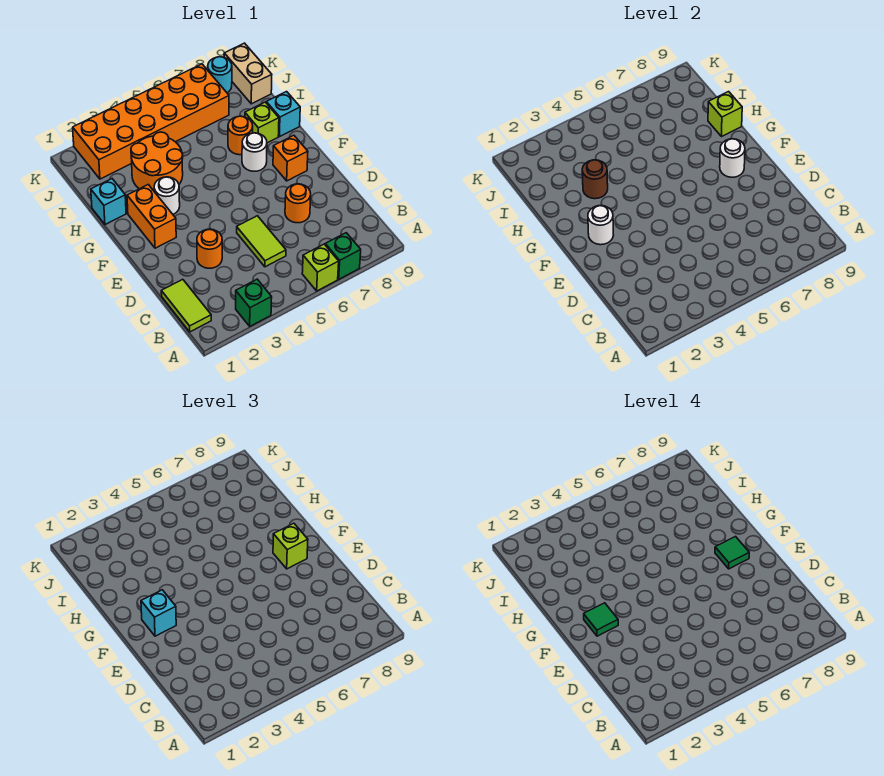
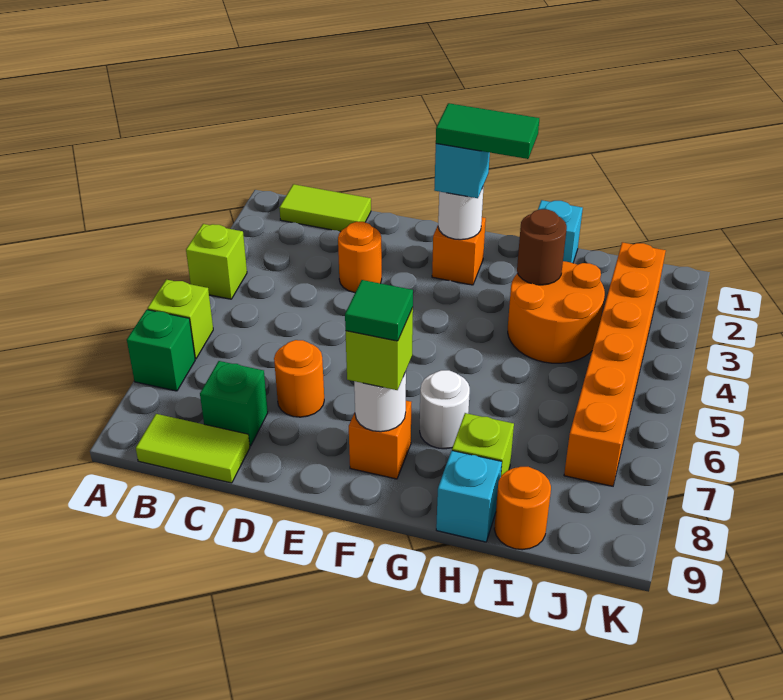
green 1x1 brick [236,279,272,326] -> green 1x1 brick moved to [200,361,268,446]
lime 1x2 tile [237,216,286,267] -> lime 1x2 tile moved to [136,414,250,483]
orange 1x2 brick [127,185,176,248] -> orange 1x1 brick [432,217,486,285]
green 1x1 tile [584,603,618,636] -> green 1x2 tile [436,103,539,159]
white 1x1 round brick [154,177,180,214] -> none
orange 1x1 round brick [228,116,253,155] -> orange 1x1 round brick moved to [494,467,551,550]
lime 1x1 brick [708,92,742,137] -> lime 1x1 brick moved to [186,224,247,299]
orange 2x6 brick [73,64,229,179] -> orange 1x6 brick [564,242,666,486]
tan 1x2 brick [224,43,272,104] -> none
cyan 1x1 round brick [208,57,232,93] -> none

